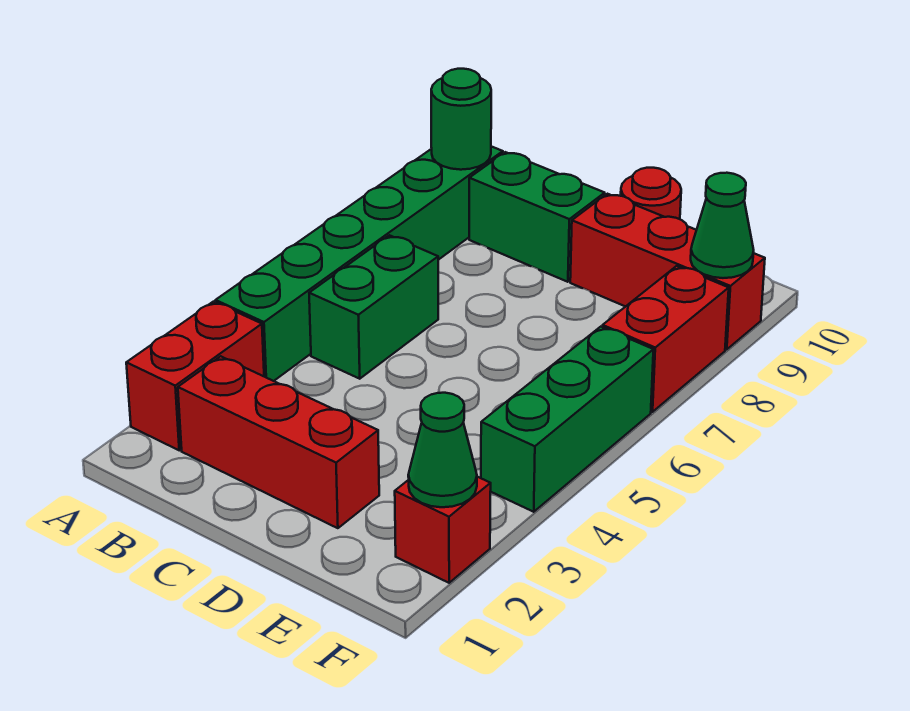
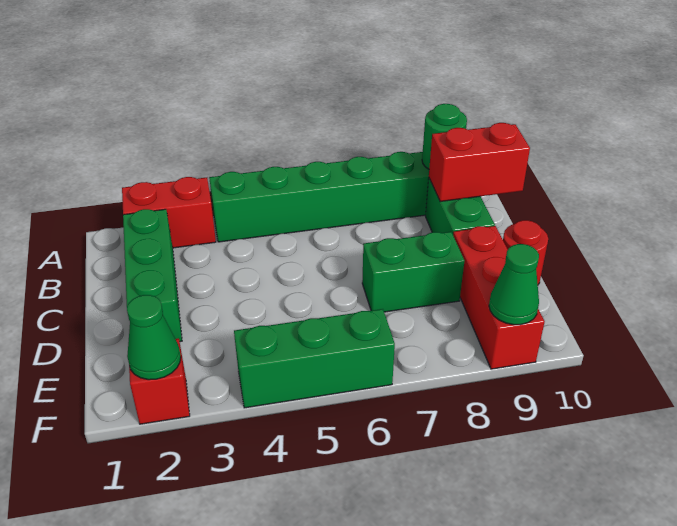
red 1x3 brick [178,356,379,528] -> green 1x3 brick [123,209,182,342]
green 1x2 brick [309,235,438,379] -> green 1x2 brick moved to [362,232,464,312]
red 1x2 brick [603,266,729,412] -> red 1x2 brick moved to [429,123,530,201]

